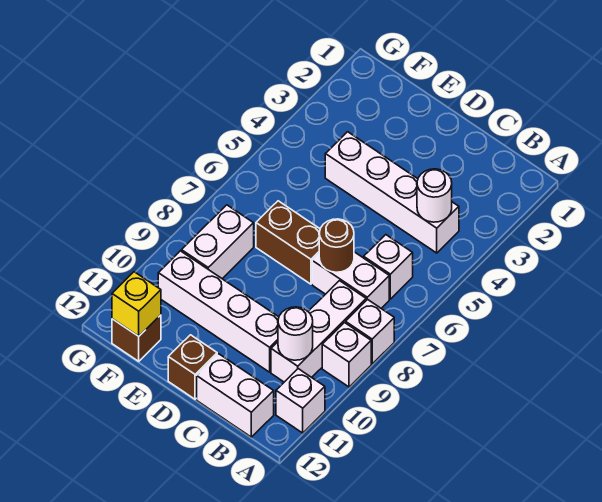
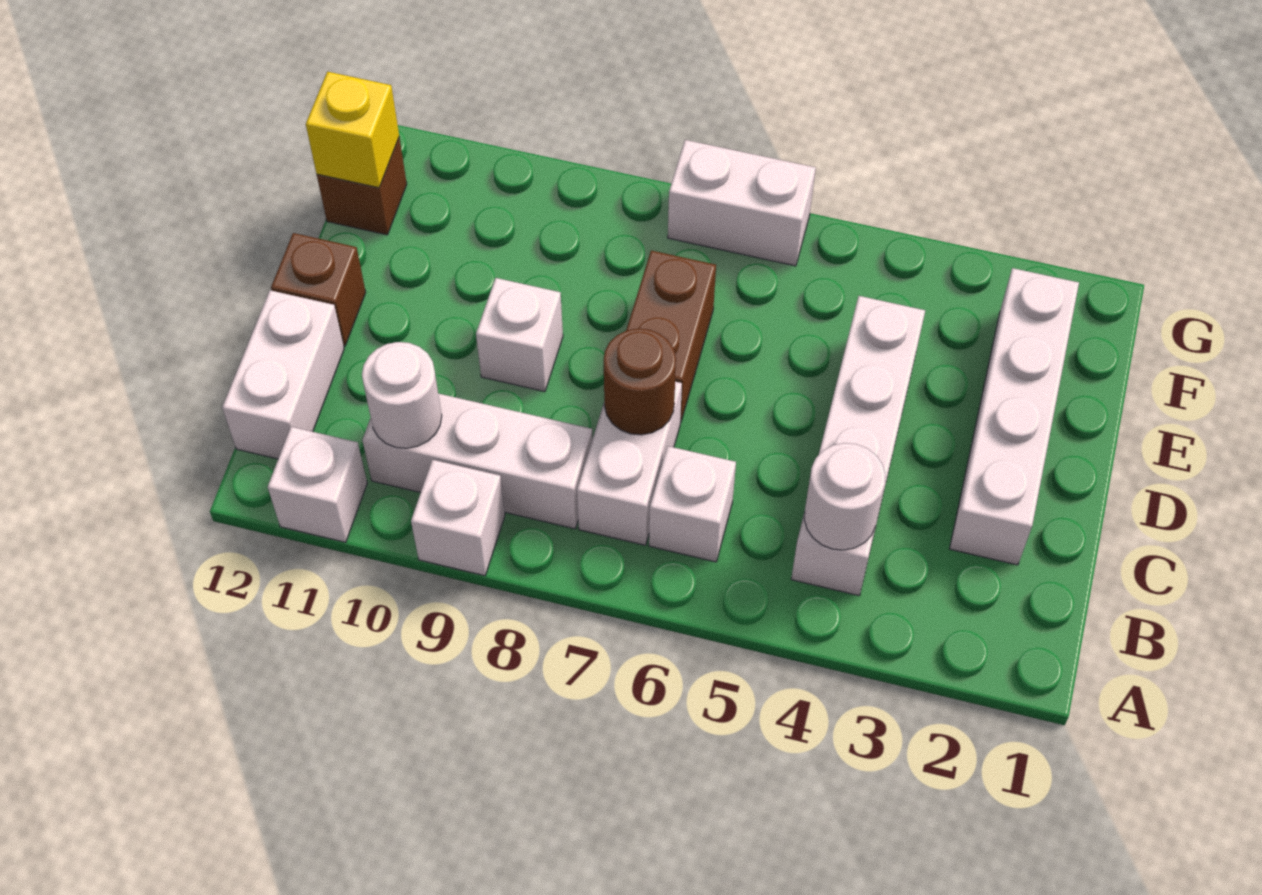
white 1x1 brick [346,299,394,364] -> white 1x1 brick moved to [476,278,563,392]
white 1x4 brick [158,251,279,372] -> white 1x4 brick moved to [950,268,1079,565]
white 1x2 brick [182,205,254,279] -> white 1x2 brick moved to [668,140,816,266]

